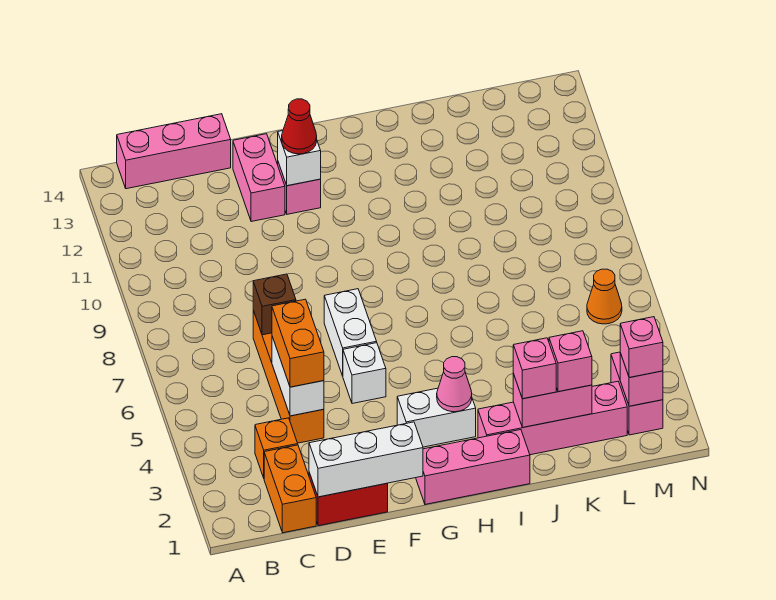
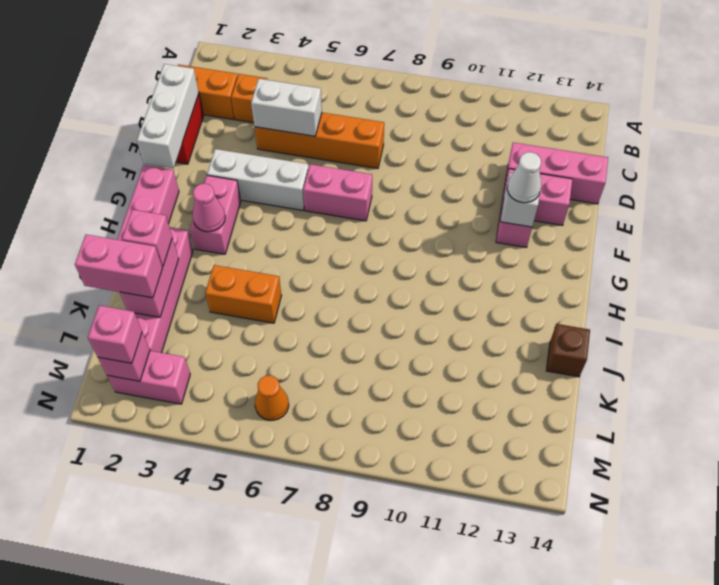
pink 1x3 brick [117,114,231,189] -> pink 1x3 brick turned to [505,143,608,204]
orange 1x2 brick [272,299,324,387] -> orange 1x2 brick moved to [205,265,282,323]
brown 1x1 brick [253,274,296,335] -> brown 1x1 brick moved to [546,324,590,377]
white 1x1 brick [343,343,386,404] -> white 1x3 brick [207,149,309,210]
white 1x2 brick [324,289,377,376] -> pink 1x2 brick [303,164,372,221]
red 1x1 cone [282,99,317,154] -> white 1x1 cone [507,152,541,203]
white 1x2 brick [397,388,476,447] -> pink 1x2 brick [190,175,241,254]
pink 1x1 brick [549,331,592,392] -> pink 1x2 brick [75,235,162,298]

